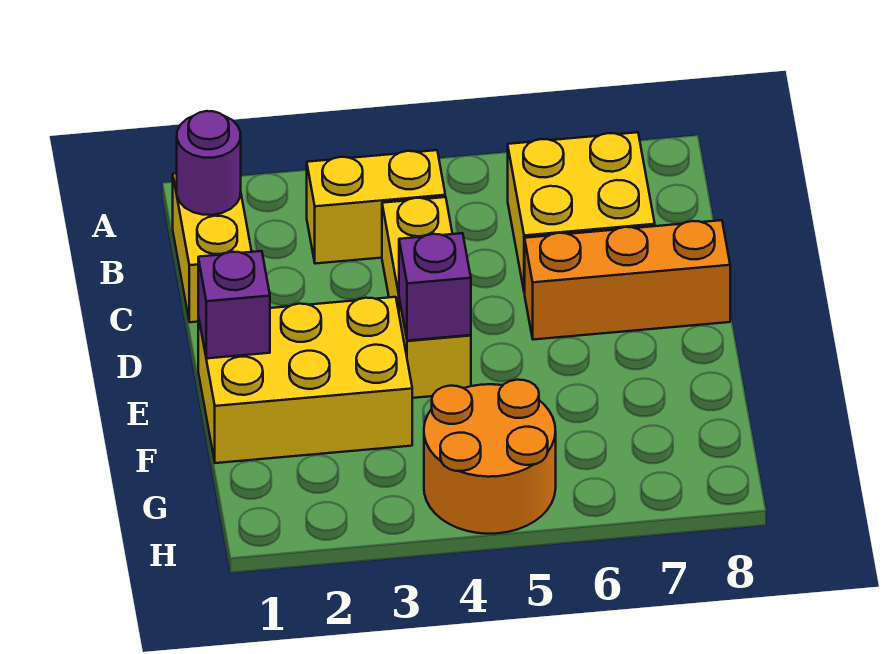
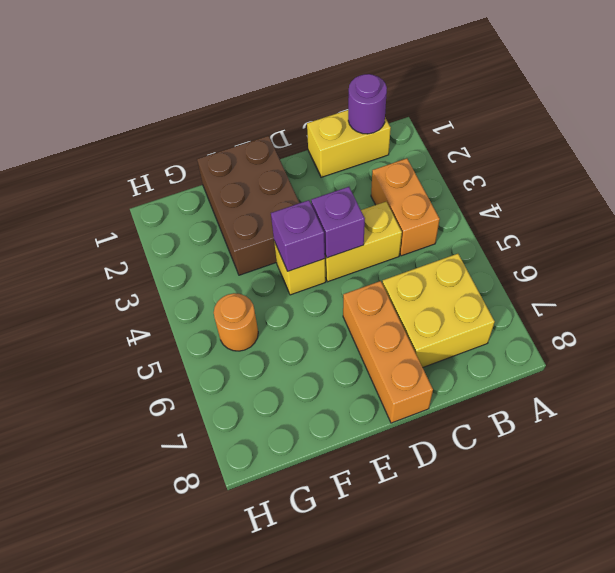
yellow 1x2 brick [307,150,445,264] -> orange 1x2 brick [371,158,440,256]
yellow 2x3 brick [198,297,412,463] -> brown 2x3 brick [197,136,299,275]
purple 1x1 brick [198,251,270,358] -> purple 1x1 brick moved to [311,187,365,258]
orange 2x2 round brick [424,380,556,534] -> orange 1x1 round brick [214,293,258,351]

